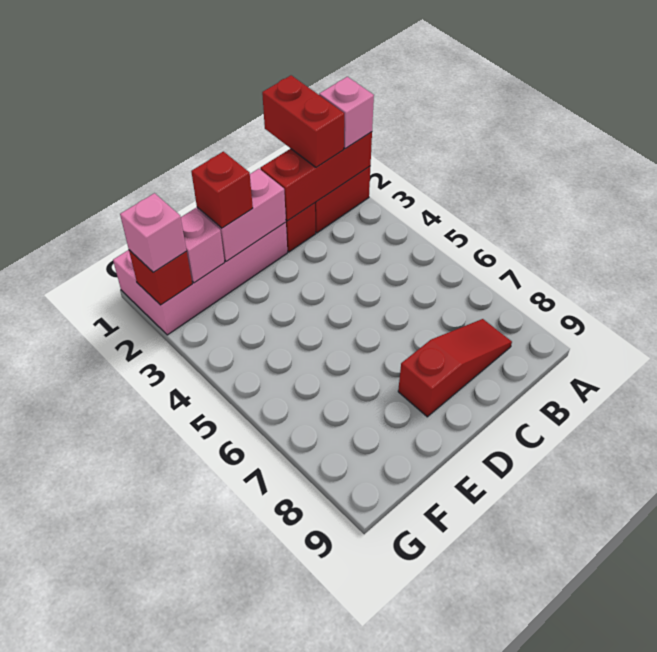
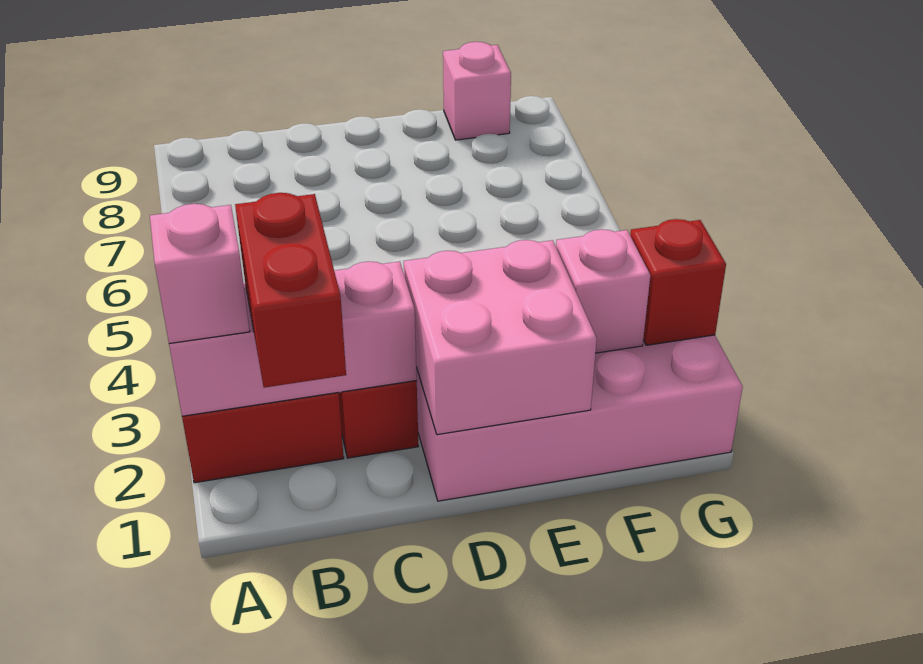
red 1x3 brick [260,132,372,221] -> pink 1x3 brick [169,261,417,416]
red 1x3 slope [398,319,512,417] -> none
pink 1x2 brick [197,169,286,262] -> pink 2x2 brick [404,240,597,435]
red 1x1 brick [191,152,253,228] -> none
pink 1x1 brick [120,193,186,272] -> pink 1x1 brick moved to [443,42,511,140]

